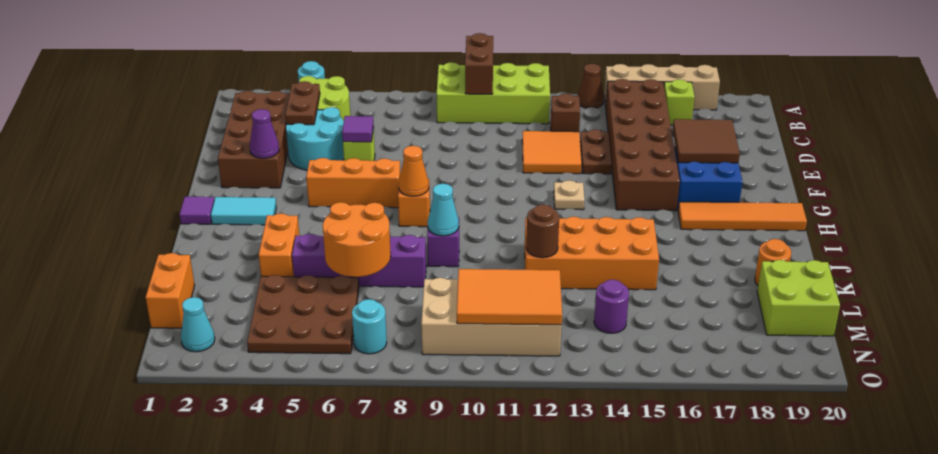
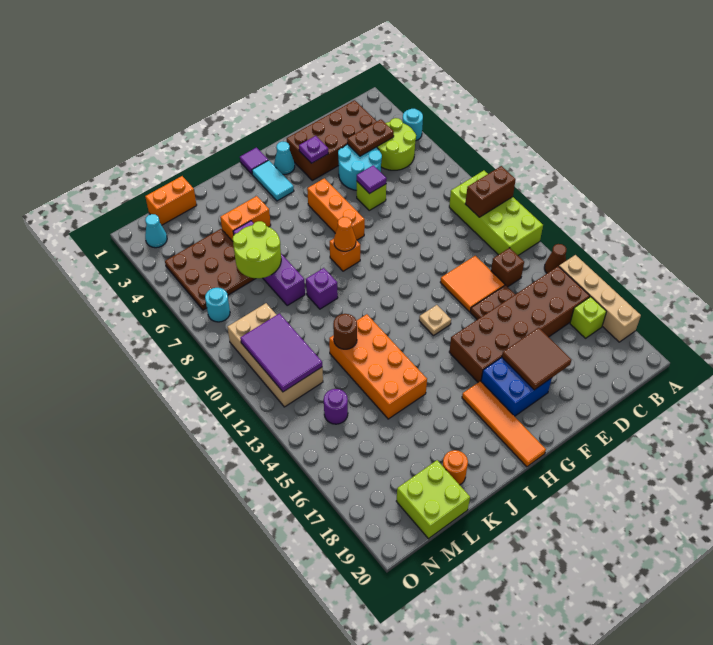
purple 1x1 cone [250,109,279,158] -> purple 1x1 plate [299,136,328,163]
cyan 1x1 cone [428,184,459,236] -> cyan 1x1 cone moved to [274,142,295,175]
orange 2x2 round brick [323,202,391,277] -> lime 2x2 round brick [233,221,281,278]
orange 2x3 tile [457,269,562,325] -> purple 2x3 tile [240,313,322,392]

